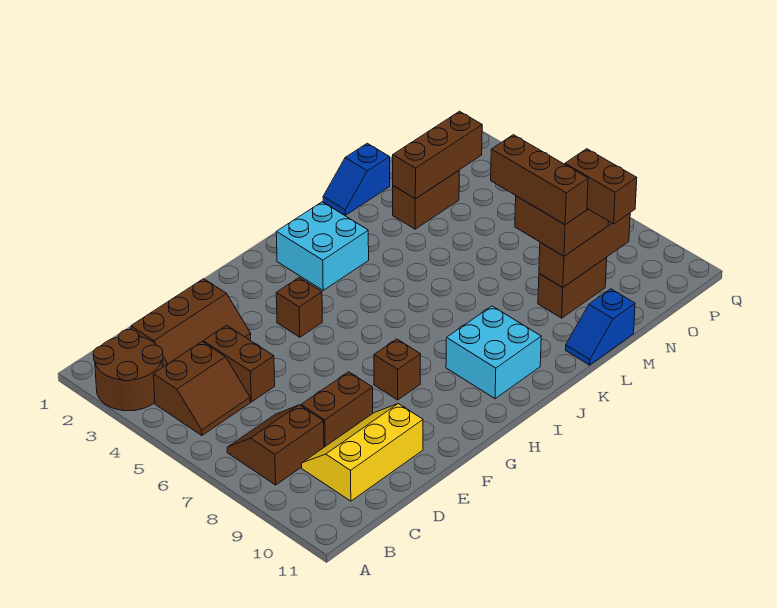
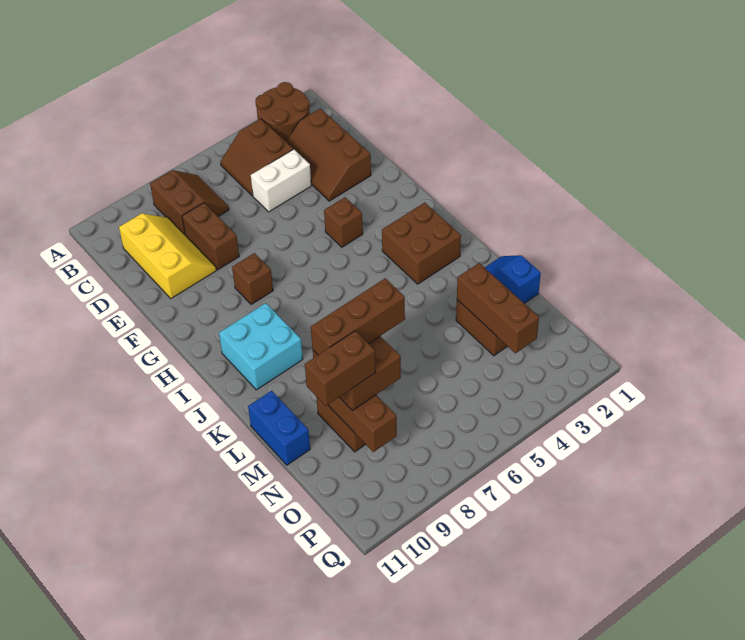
brown 1x2 brick [203,325,275,402] -> white 1x2 brick [251,149,311,212]
cyan 2x2 brick [276,202,369,290] -> brown 2x2 brick [382,202,461,284]
blue 1x2 slope [566,289,635,365] -> blue 1x2 brick [248,391,310,465]

